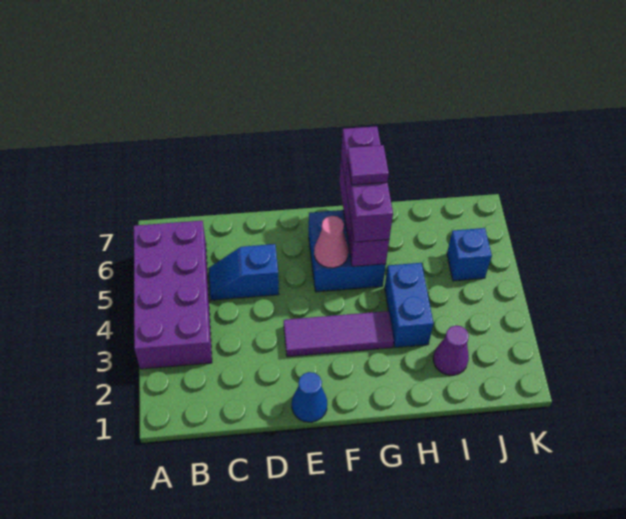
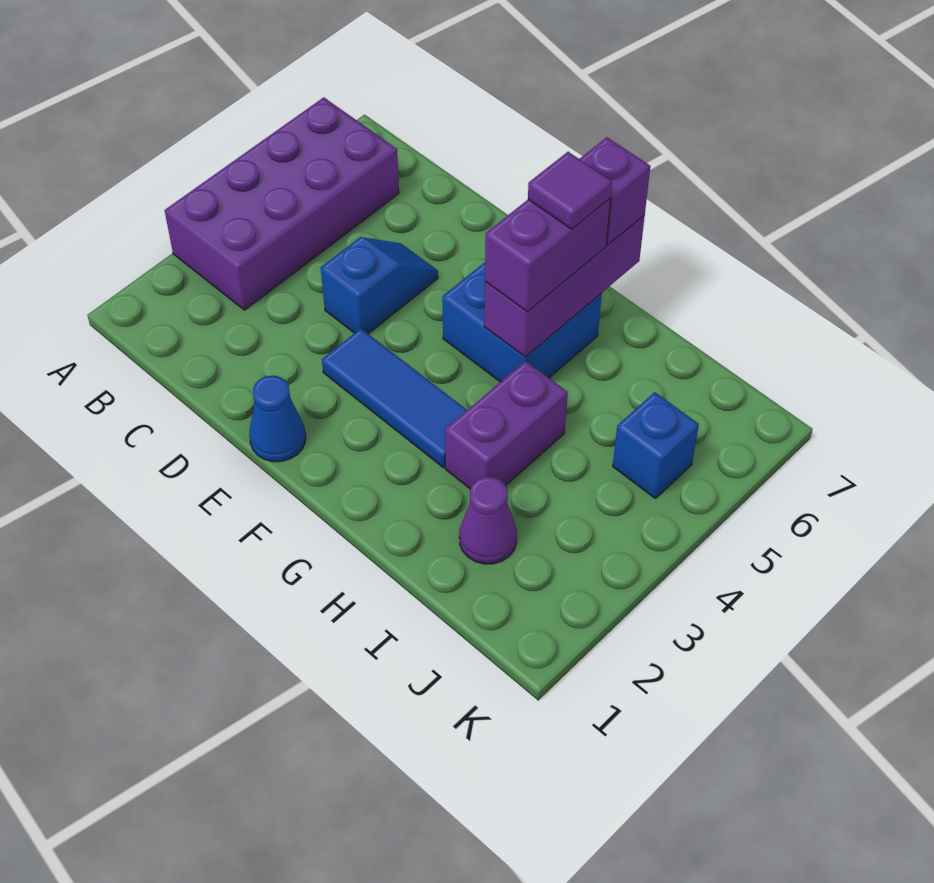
blue 1x2 slope [208,244,279,300] -> blue 1x2 slope turned to [321,237,438,334]
purple 1x3 tile [284,311,394,357] -> blue 1x3 tile [322,328,467,468]
pink 1x1 cone [314,216,348,268] -> none
blue 1x2 brick [385,263,433,347] -> purple 1x2 brick [445,361,568,489]

